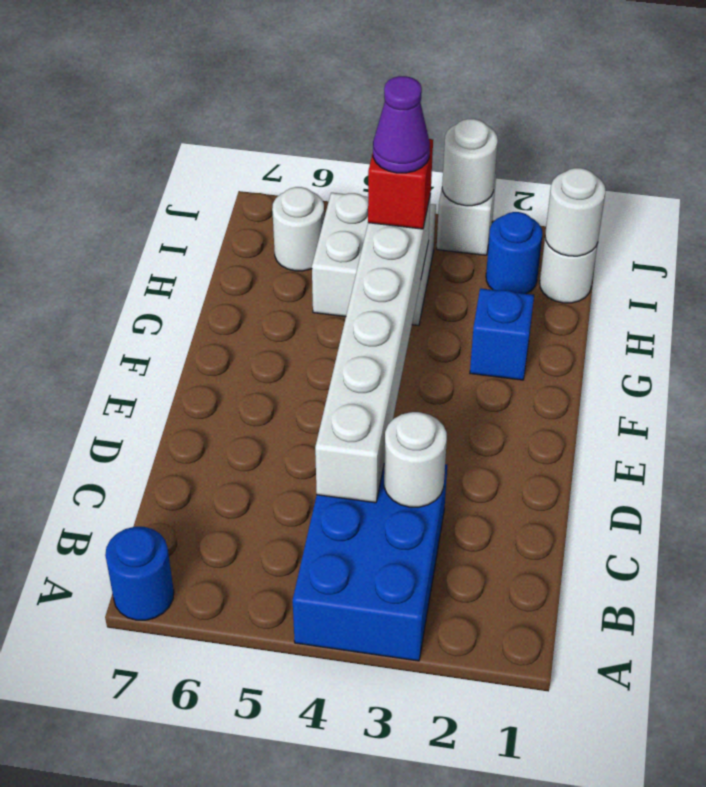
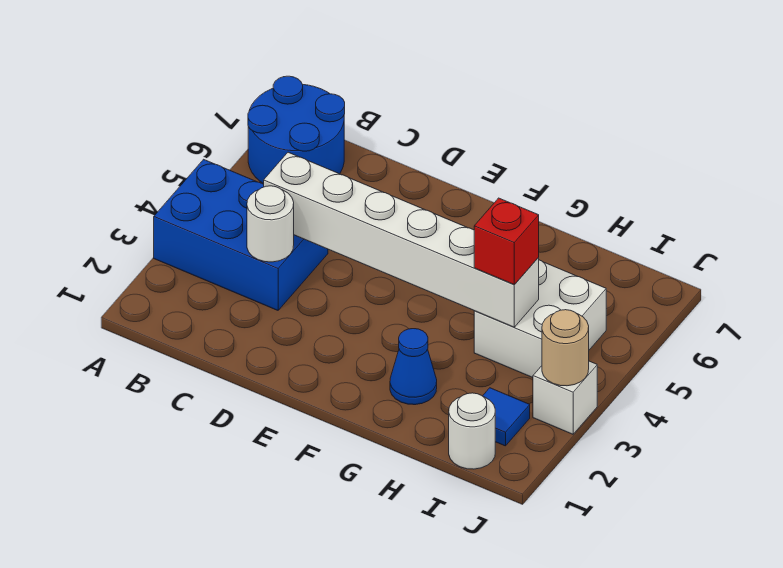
blue 1x1 round brick [105,527,174,620] -> blue 2x2 round brick [248,76,345,184]
blue 1x1 brick [470,288,534,380] -> blue 1x1 cone [390,329,437,405]
purple 1x1 cone [373,76,430,173] -> none
white 1x1 round brick [545,168,606,256] -> none
blue 1x1 round brick [486,212,542,294] -> blue 1x1 tile [483,388,530,446]
white 1x1 round brick [272,187,324,271] -> none
white 1x1 round brick [442,119,498,206] -> tan 1x1 round brick [542,310,589,386]

